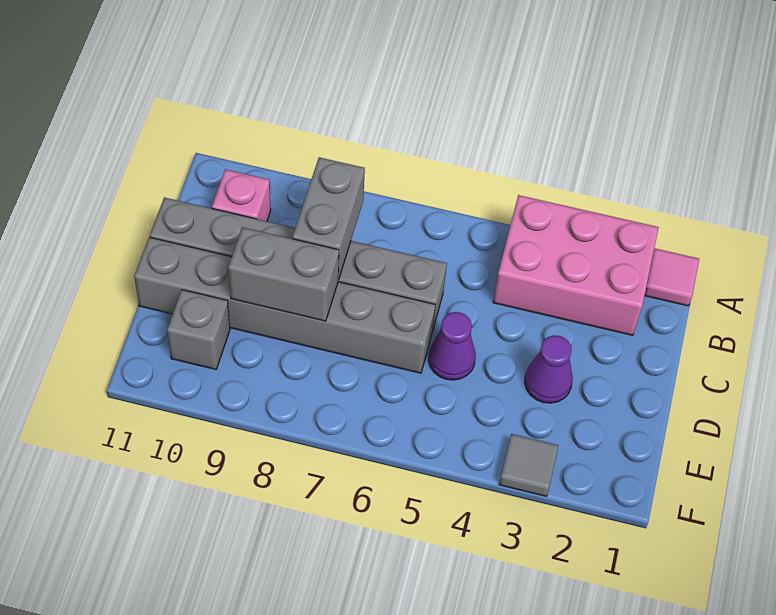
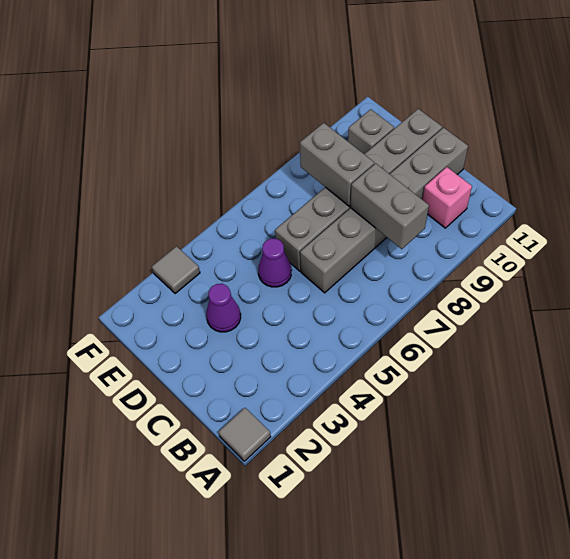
pink 1x1 tile [645,248,699,306] -> grey 1x1 tile [219,408,271,461]
pink 2x3 brick [493,195,659,335] -> none
grey 1x2 brick [228,227,339,321] -> grey 1x2 brick turned to [300,123,374,206]

